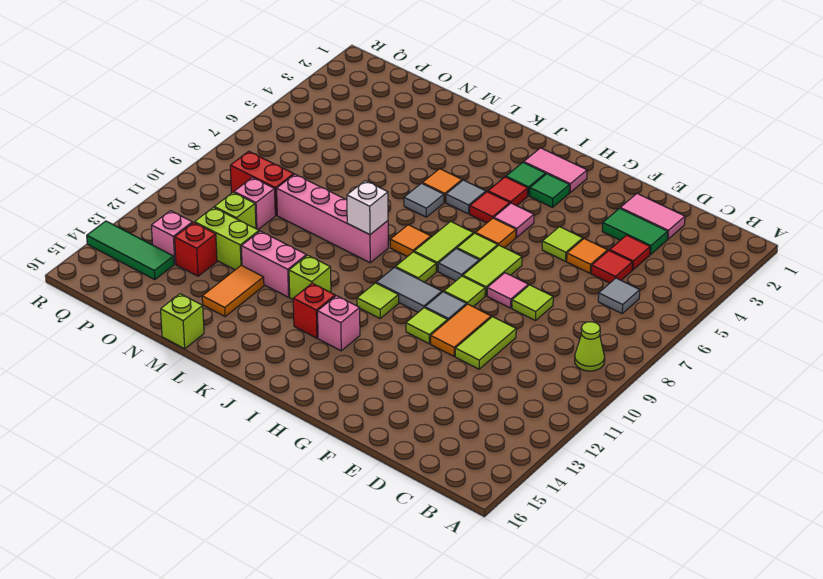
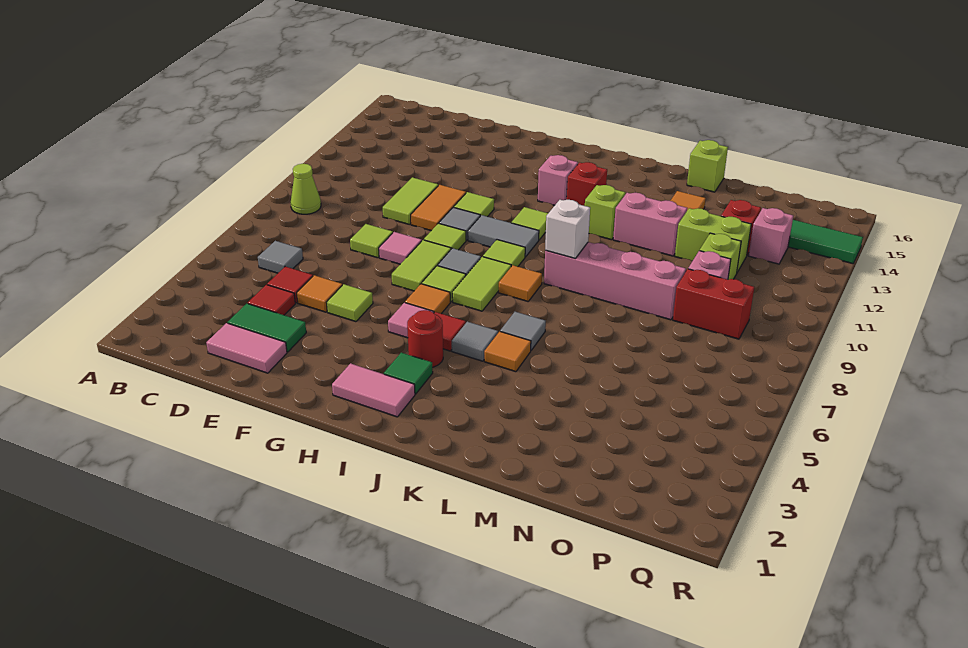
green 1x1 tile [530,174,570,207] -> none
red 1x1 tile [488,177,528,206] -> red 1x1 round brick [407,310,443,367]

